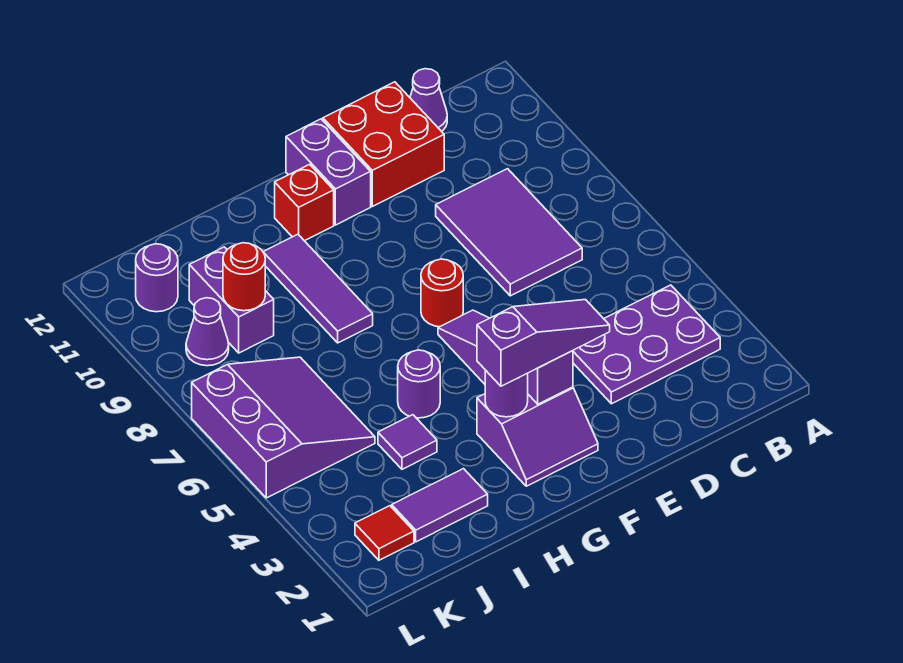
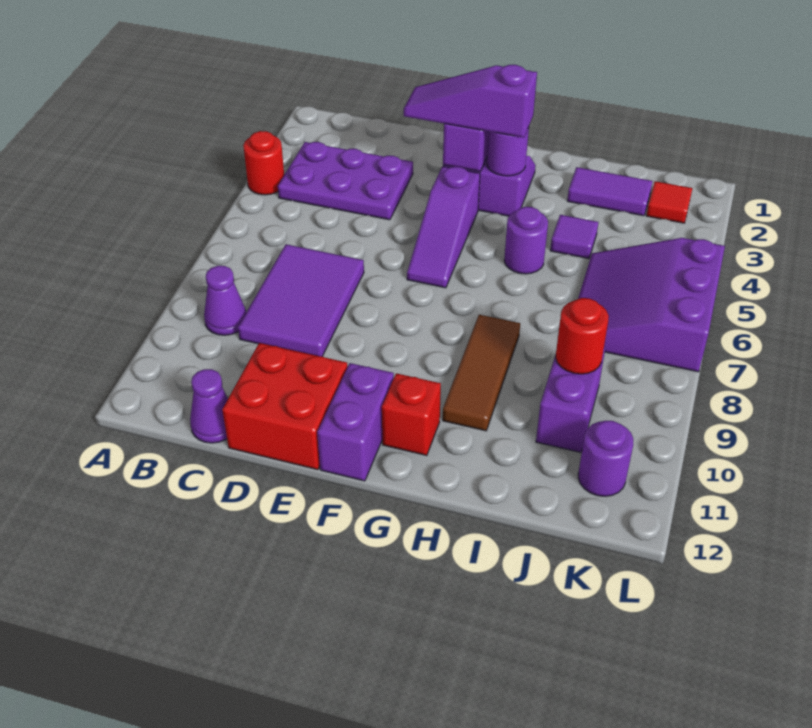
red 1x1 round brick [421,259,463,327] -> red 1x1 round brick moved to [243,131,284,195]
purple 1x3 tile [263,234,373,343] -> brown 1x3 tile [443,315,520,431]
purple 1x1 cone [186,298,229,366] -> purple 1x1 cone moved to [204,266,246,335]

